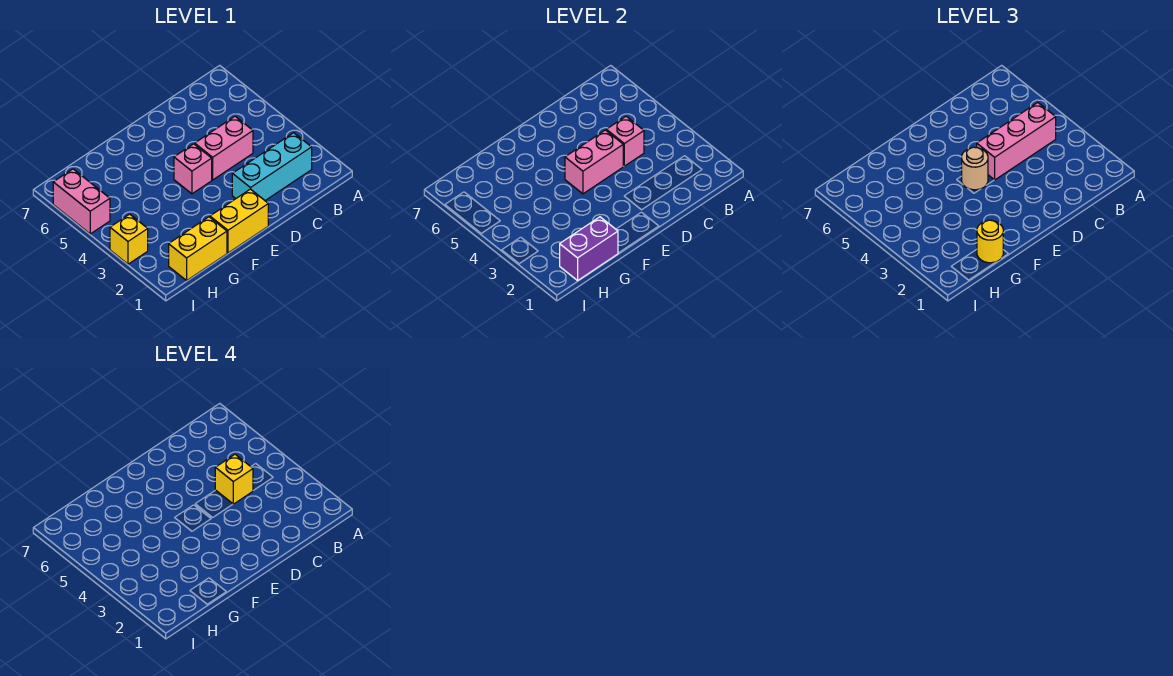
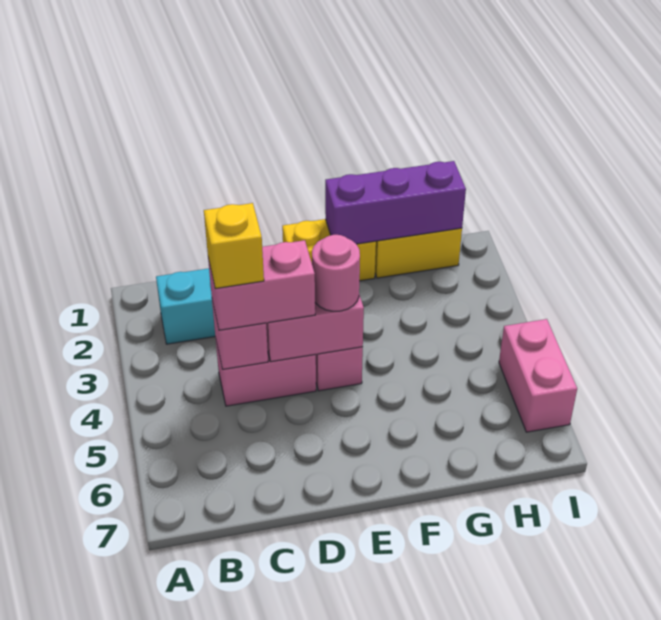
pink 1x3 brick [977,103,1056,180] -> pink 1x2 brick [208,240,315,330]
tan 1x1 round brick [962,147,988,190] -> pink 1x1 round brick [312,235,360,311]
purple 1x2 brick [560,217,618,280] -> purple 1x3 brick [325,161,466,244]
yellow 1x1 round brick [977,220,1003,263] -> none
yellow 1x1 brick [110,214,148,264] -> none

